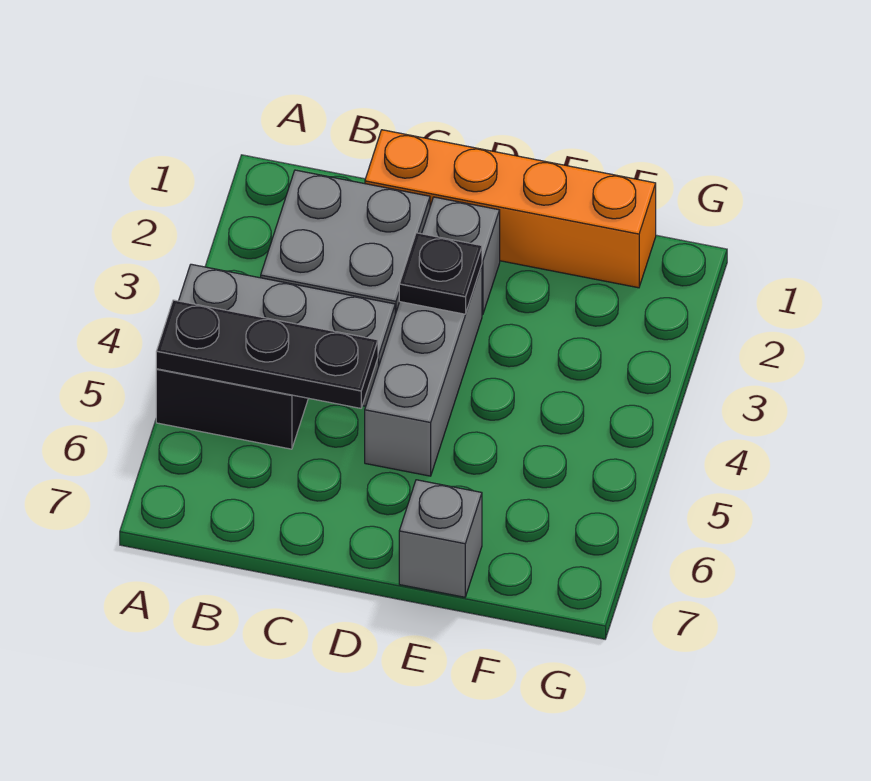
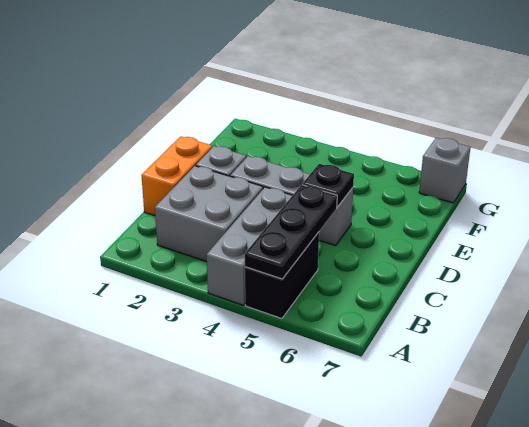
orange 1x4 brick [365,130,656,288] -> orange 1x2 brick [141,136,212,216]
black 1x1 plate [399,233,482,314] -> black 1x1 plate moved to [302,164,354,207]
grey 1x1 brick [399,480,482,597] -> grey 1x1 brick moved to [419,138,470,203]

